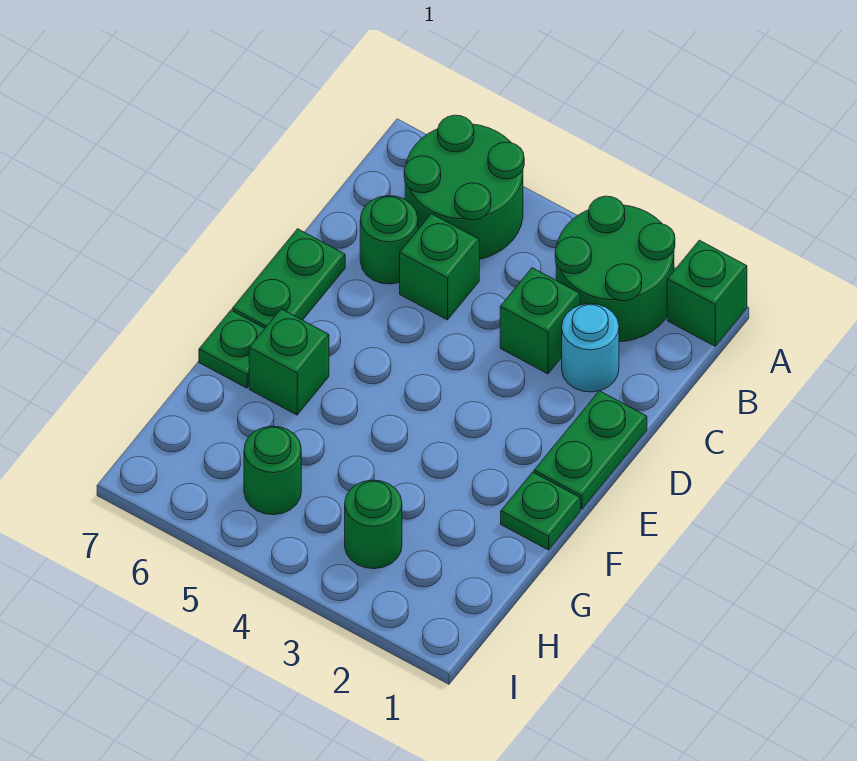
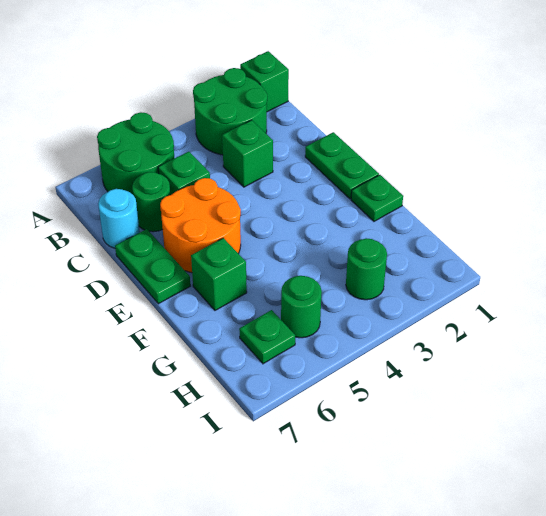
cyan 1x1 round brick [562,304,619,392] -> cyan 1x1 round brick moved to [98,189,140,248]
none -> orange 2x2 round brick [160,178,241,273]
green 1x1 plate [199,310,265,388] -> green 1x1 plate moved to [239,310,295,364]

